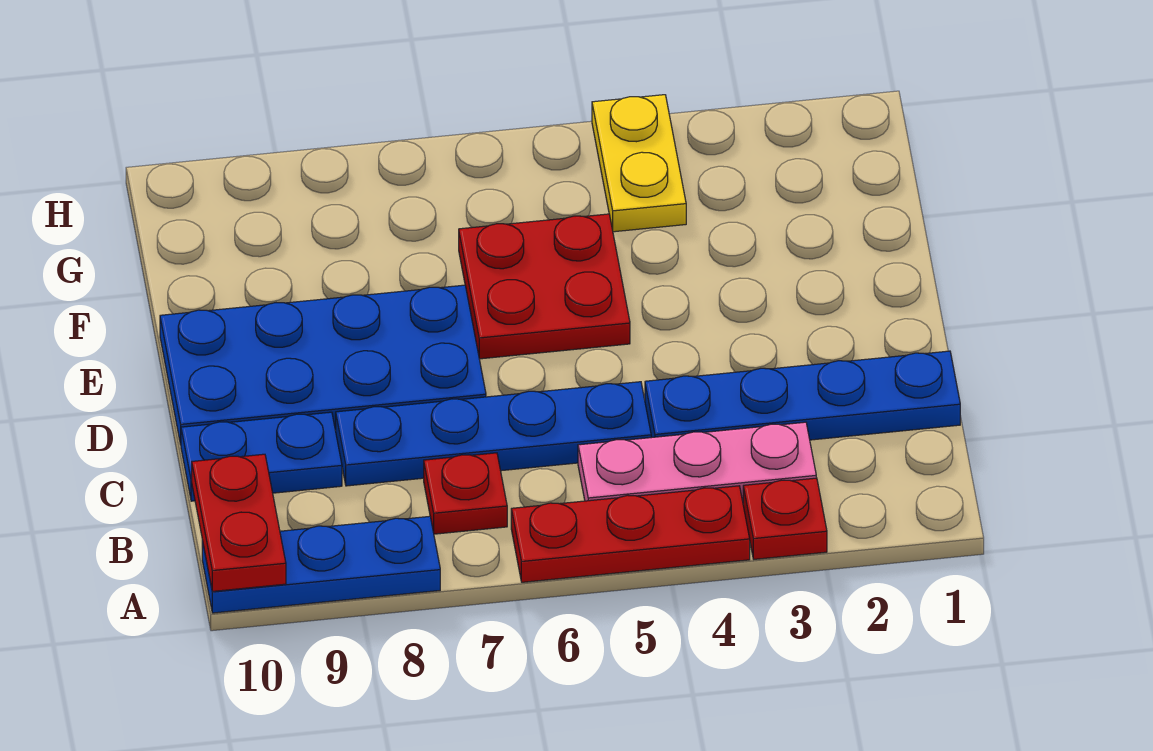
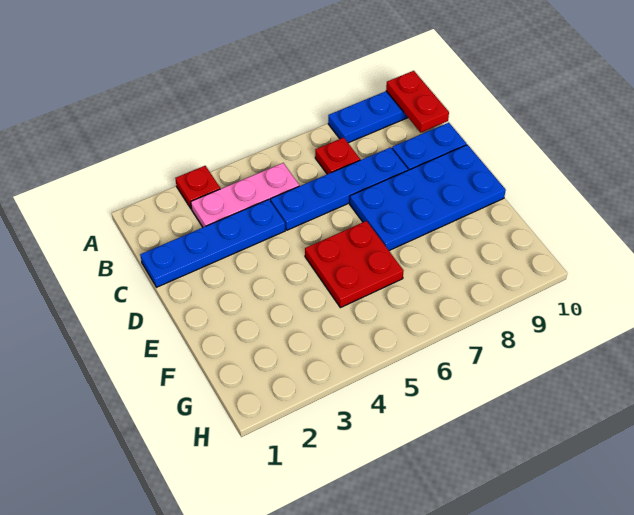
red 1x3 plate [511,486,750,582] -> none
yellow 1x2 plate [592,95,686,232] -> none

